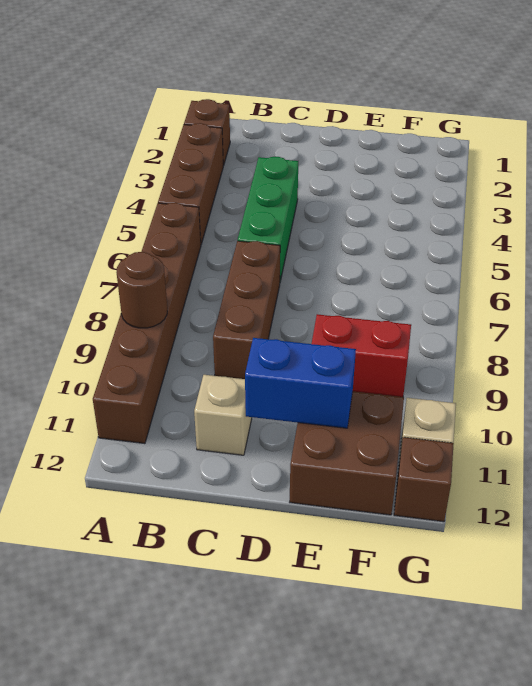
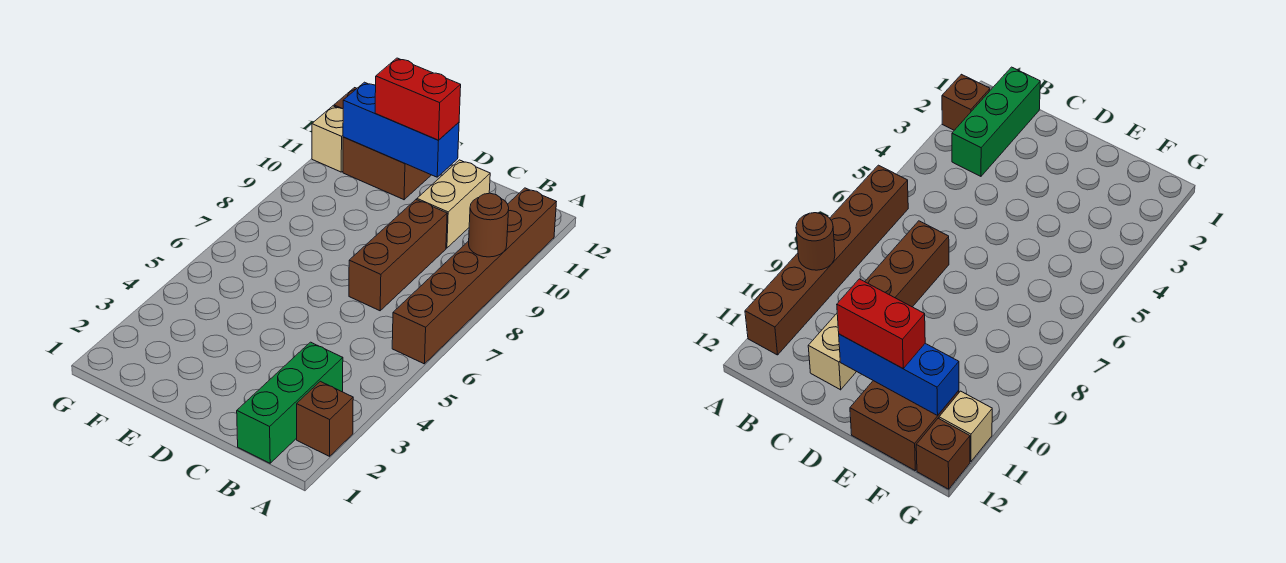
brown 1x3 brick [158,123,223,244] -> none
green 1x3 brick [238,157,298,281] -> green 1x3 brick moved to [237,342,343,463]
tan 1x1 brick [194,375,252,455] -> tan 1x2 brick [417,160,490,248]
blue 1x2 brick [245,338,356,428] -> blue 1x3 brick [343,82,459,177]
red 1x2 brick [312,314,411,397] -> red 1x2 brick moved to [375,58,461,140]

